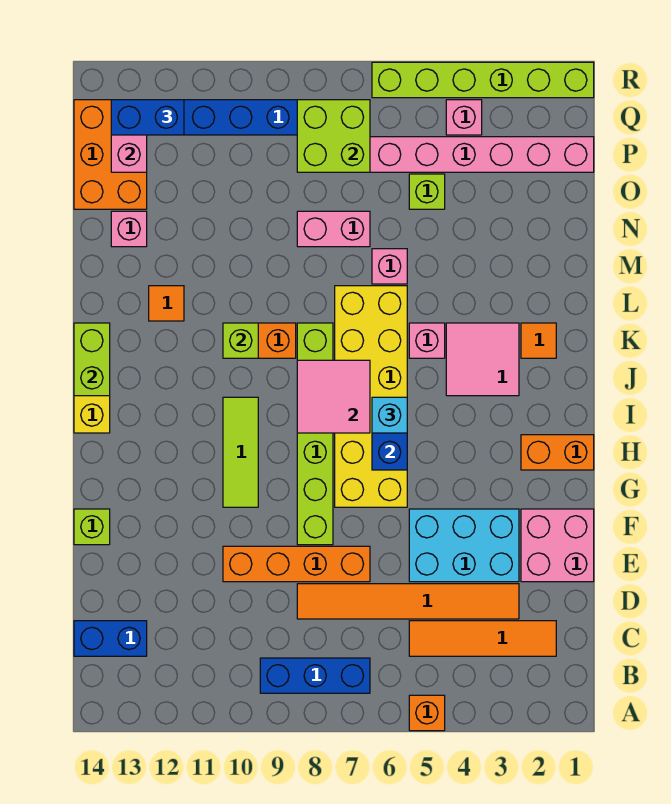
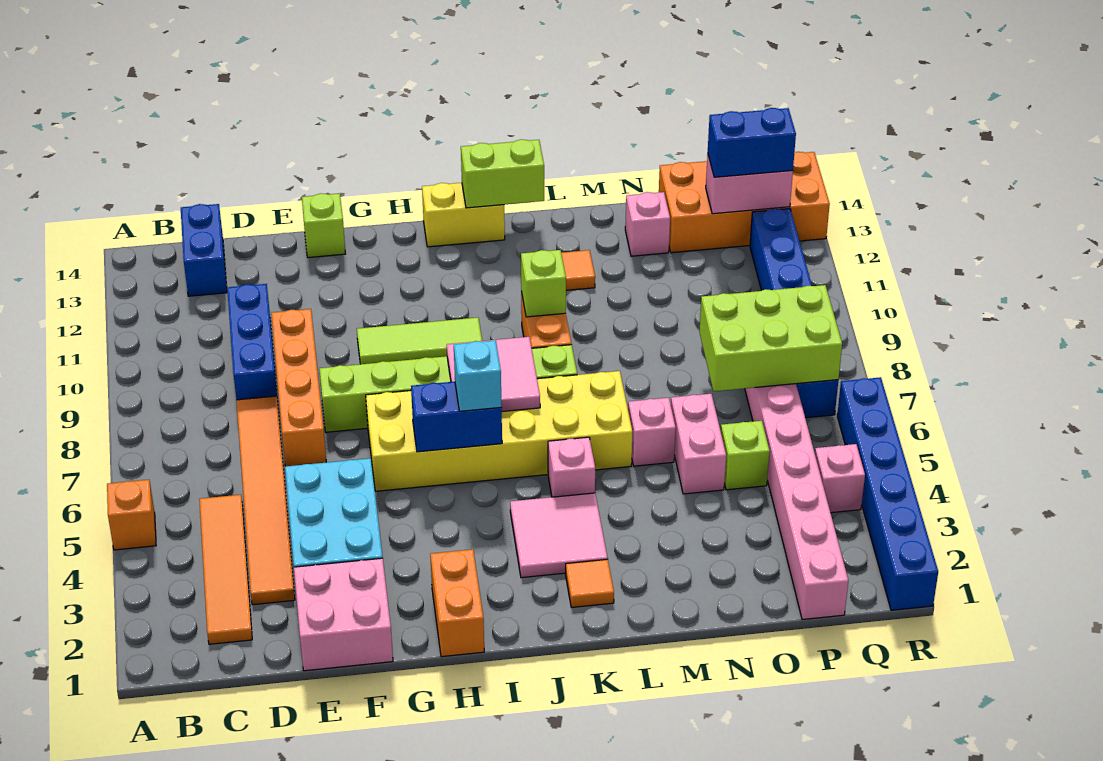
blue 1x3 brick [260,658,370,693] -> blue 1x3 brick moved to [227,284,277,400]
pink 1x2 brick [297,211,370,247] -> pink 1x2 brick moved to [671,394,726,494]
orange 2x3 brick [74,100,147,209] -> orange 2x4 brick [659,152,830,253]
lime 2x2 brick [297,100,370,172] -> lime 2x3 brick [699,285,842,391]
blue 1x2 brick [111,100,184,135] -> blue 1x2 brick turned to [708,108,796,177]
lime 1x6 brick [372,62,594,98] -> blue 1x6 brick [837,377,938,610]

